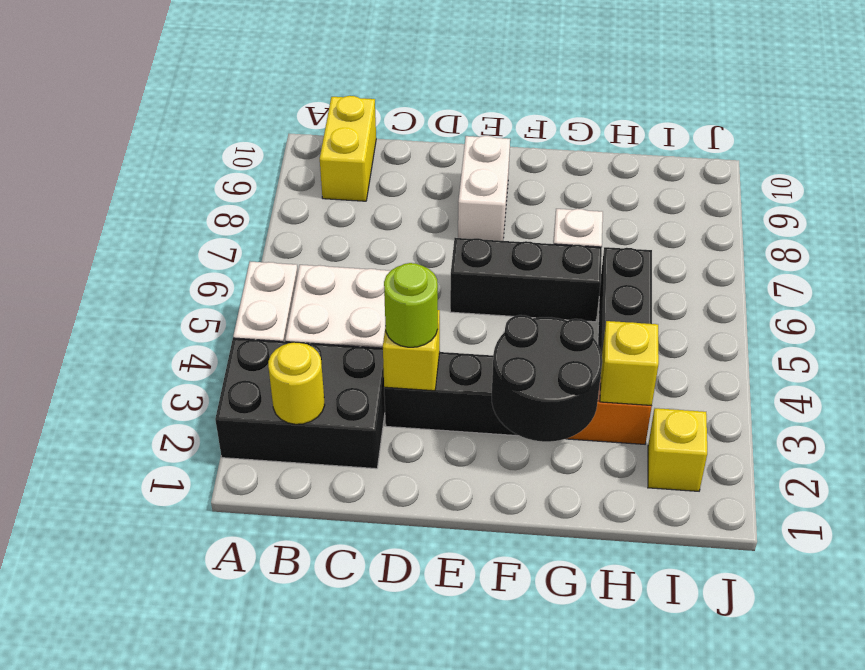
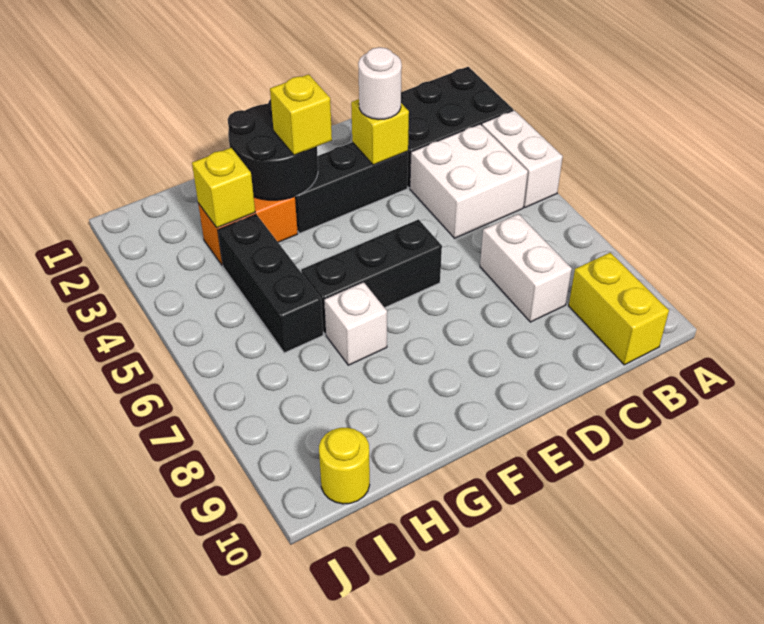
yellow 1x1 round brick [268,342,325,424] -> yellow 1x1 round brick moved to [319,428,370,504]
lime 1x1 round brick [384,263,438,347] -> white 1x1 round brick [358,47,402,120]
white 1x2 brick [458,136,510,241] -> white 1x2 brick moved to [480,214,572,322]
yellow 1x1 brick [648,408,707,491] -> yellow 1x1 brick moved to [270,74,332,155]

